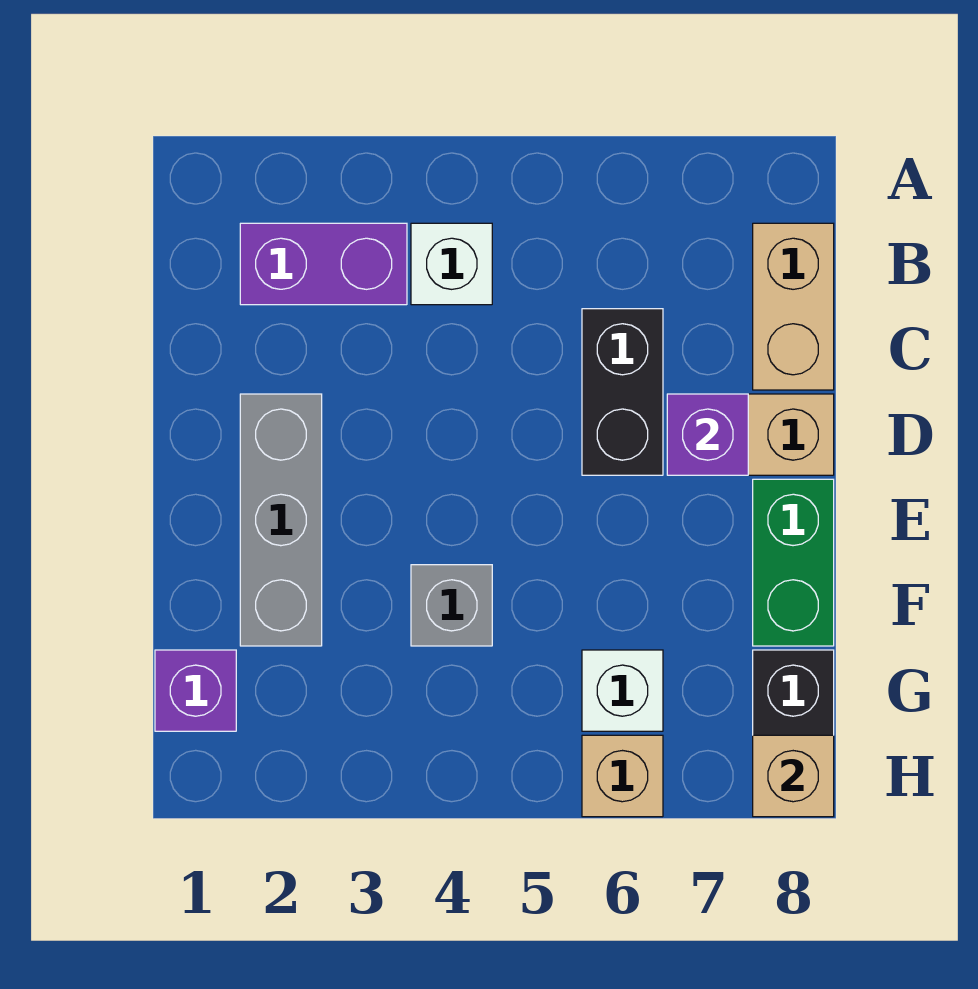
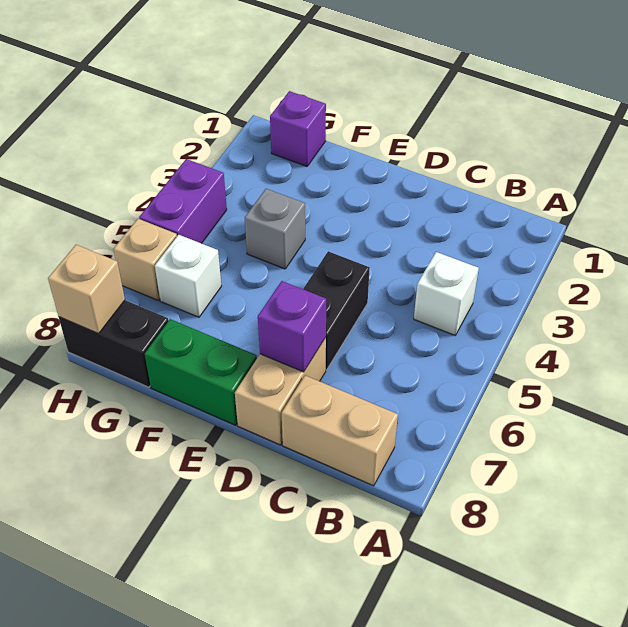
purple 1x2 brick [240,223,407,305] -> purple 1x2 brick moved to [139,159,227,243]
black 1x2 brick [582,309,663,475] -> black 1x2 brick turned to [303,251,370,370]
grey 1x3 brick [240,394,322,646] -> none

